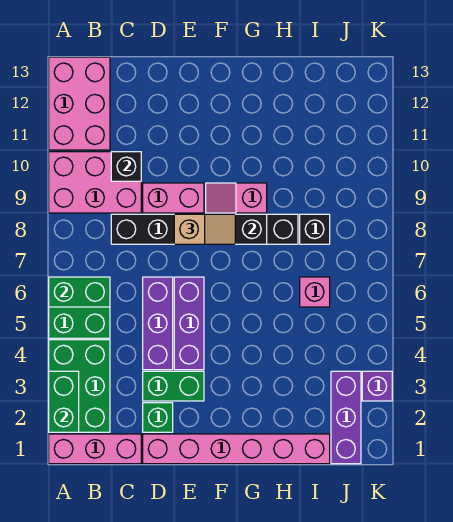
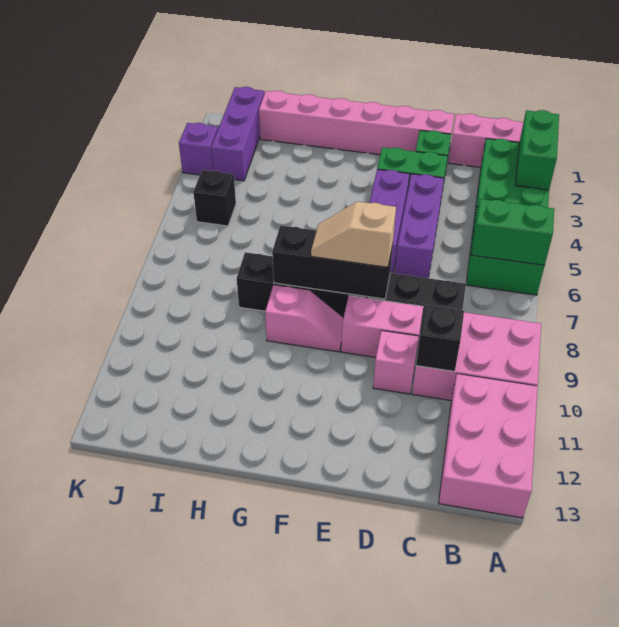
pink 1x1 brick [300,277,330,307] -> pink 1x1 brick moved to [373,330,419,394]
black 1x1 brick [300,214,330,244] -> black 1x1 brick moved to [193,170,236,226]

